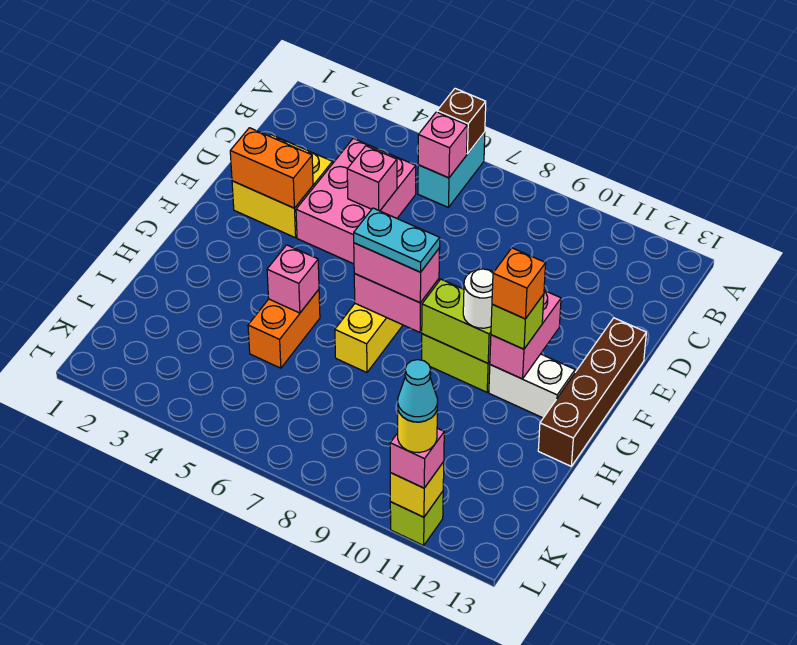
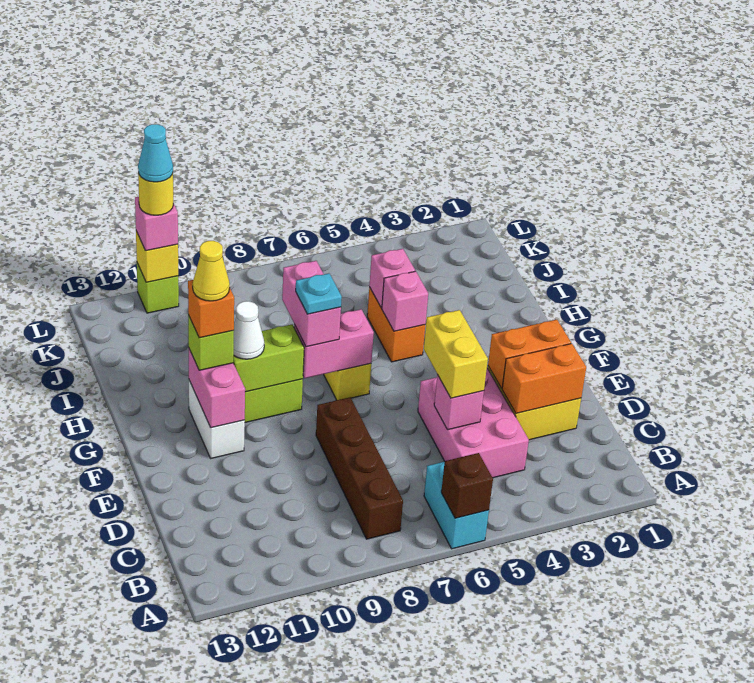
pink 1x1 brick [418,112,467,178] -> pink 1x1 brick moved to [369,249,415,308]
none -> orange 1x2 brick [502,344,586,413]
none -> yellow 1x2 brick [424,310,488,398]
brown 1x4 brick [538,318,646,466] -> brown 1x4 brick moved to [316,397,403,539]
pink 1x2 brick [354,243,440,303] -> pink 1x2 brick turned to [282,261,341,347]
cyan 1x2 plate [354,208,440,272] -> cyan 1x1 plate [296,273,342,314]
white 1x1 round brick [463,269,494,328] -> white 1x1 cone [234,301,264,359]
white 1x2 brick [489,354,575,418] -> white 1x2 brick turned to [189,381,245,458]
none -> yellow 1x1 cone [193,241,230,301]

